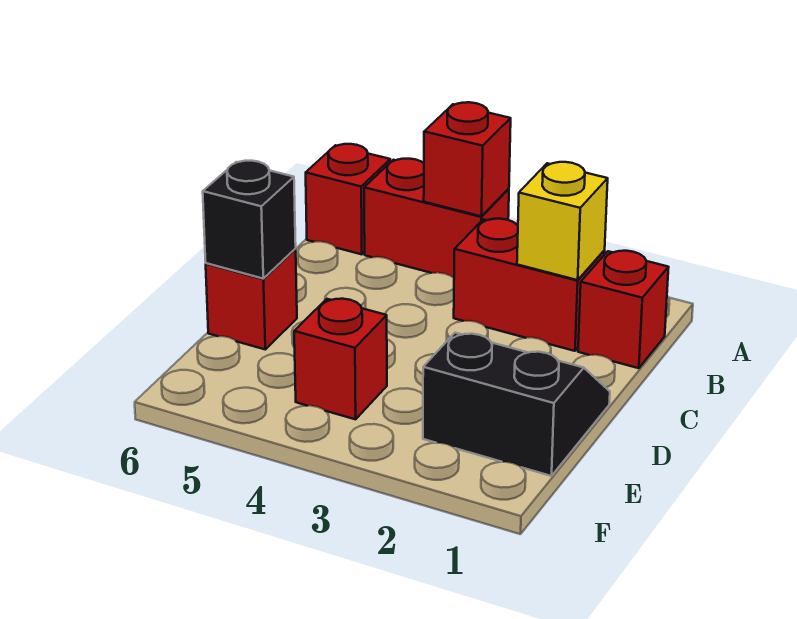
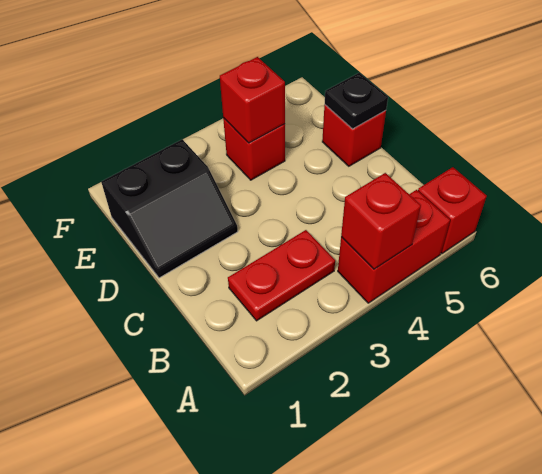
red 1x1 brick [578,251,669,368] -> red 1x1 brick moved to [220,57,285,143]
red 1x2 brick [454,219,605,351] -> red 1x2 plate [228,230,335,321]
yellow 1x1 brick [517,162,608,280] -> none
black 1x1 brick [203,161,296,279] -> black 1x1 plate [325,73,388,129]

